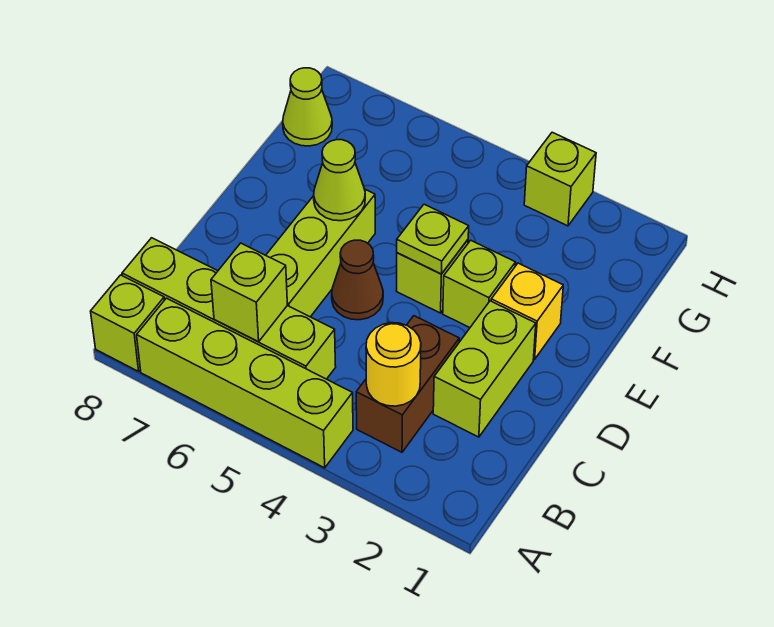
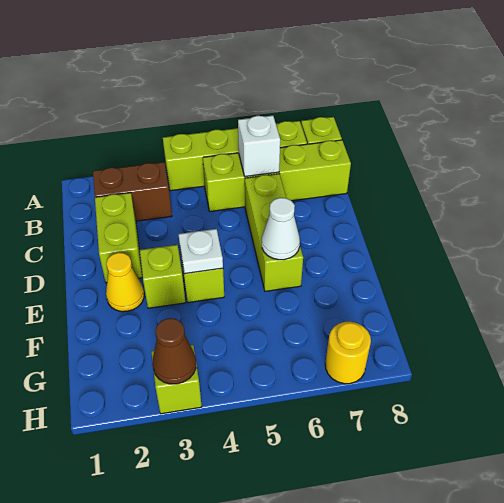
brown 1x2 brick [356,316,459,452] -> brown 1x2 brick turned to [93,162,172,221]
yellow 1x1 round brick [366,323,421,406] -> yellow 1x1 round brick moved to [325,322,371,384]
lime 1x1 brick [211,243,287,342] -> white 1x1 brick [238,115,280,177]
brown 1x1 cone [332,240,383,320] -> brown 1x1 cone moved to [152,318,196,384]
yellow 1x1 brick [491,263,563,359] -> yellow 1x1 cone [106,253,144,312]
lime 1x1 plate [397,204,469,274] -> white 1x1 plate [178,229,223,274]
lime 1x1 cone [314,140,365,221] -> white 1x1 cone [262,198,300,260]
lime 1x1 cone [283,68,332,146] -> none

